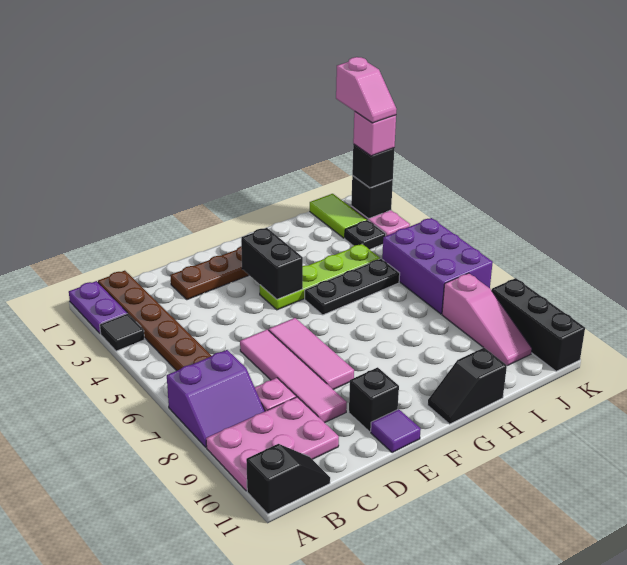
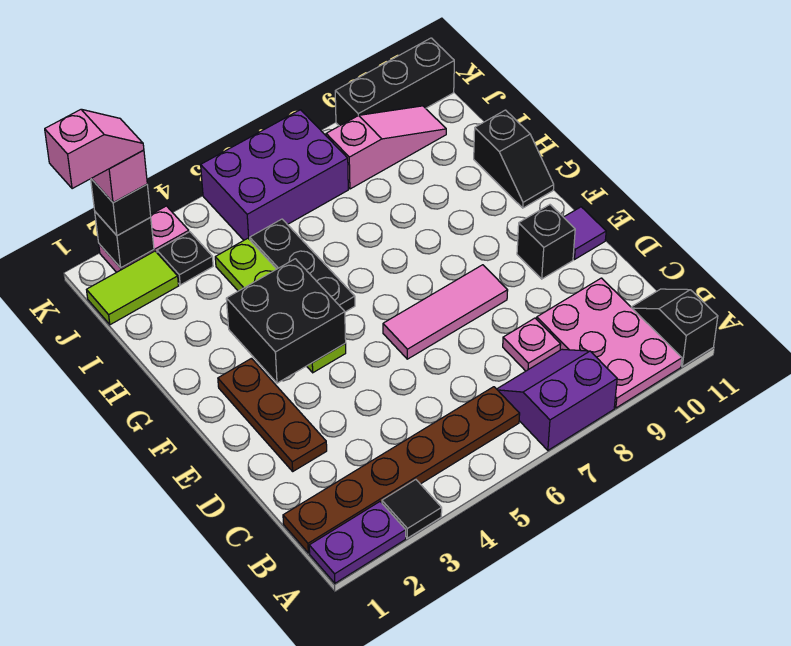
purple 2x2 slope [167,350,265,447] -> purple 2x2 slope turned to [497,349,617,450]
pink 1x4 tile [240,329,347,423] -> none
black 1x2 brick [241,228,303,299] -> black 2x2 brick [226,259,346,383]

